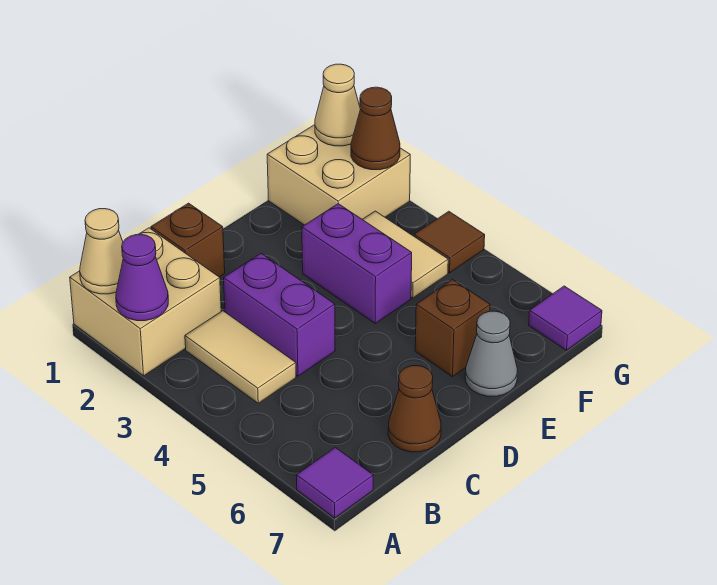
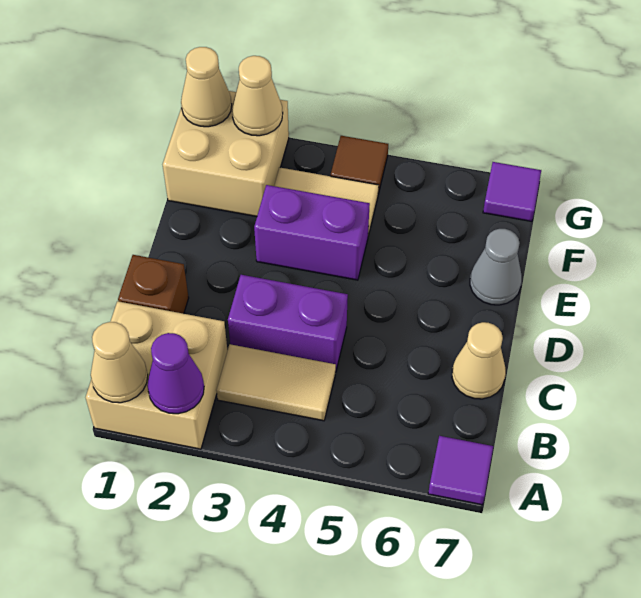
brown 1x1 cone [388,366,441,452] -> tan 1x1 cone [452,322,506,399]
brown 1x1 brick [415,280,490,377] -> none
brown 1x1 cone [351,87,400,170] -> tan 1x1 cone [232,56,283,136]

